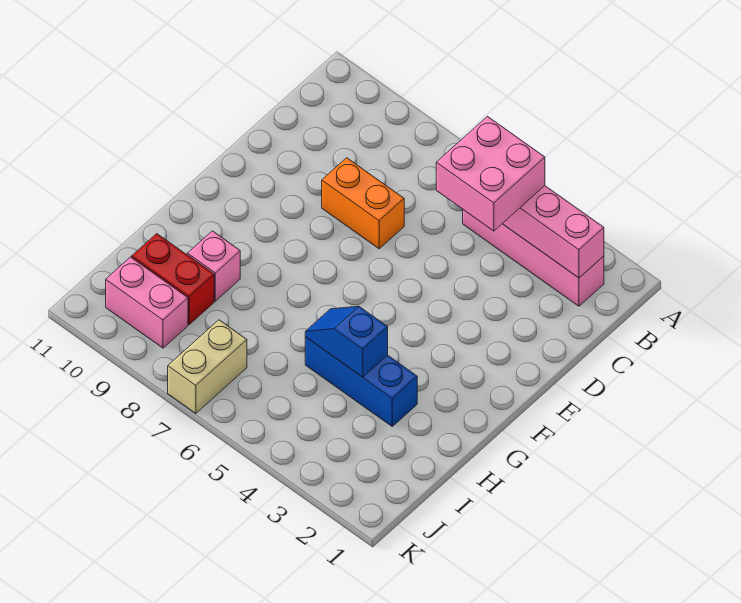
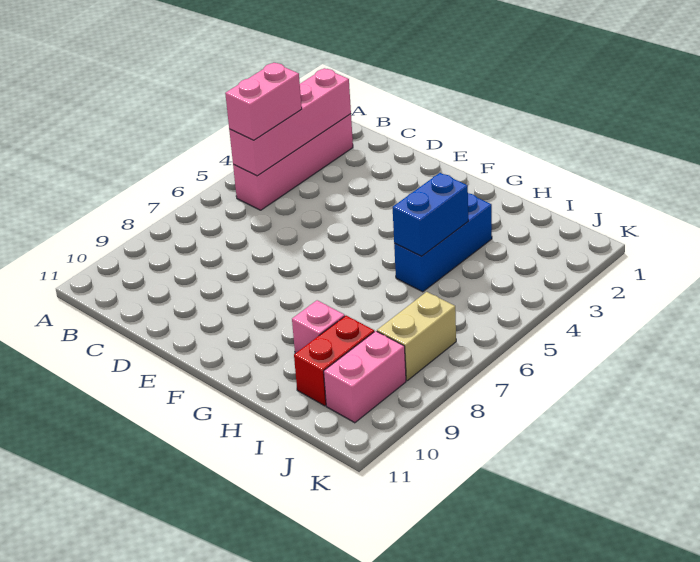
pink 2x2 brick [436,117,545,231] -> pink 1x2 brick [225,63,302,140]
orange 1x2 brick [322,158,404,249] -> none
blue 1x2 slope [305,306,388,377] -> blue 1x2 brick [393,173,468,256]
tan 1x2 brick [168,320,247,413] -> tan 1x2 brick turned to [377,292,456,381]

